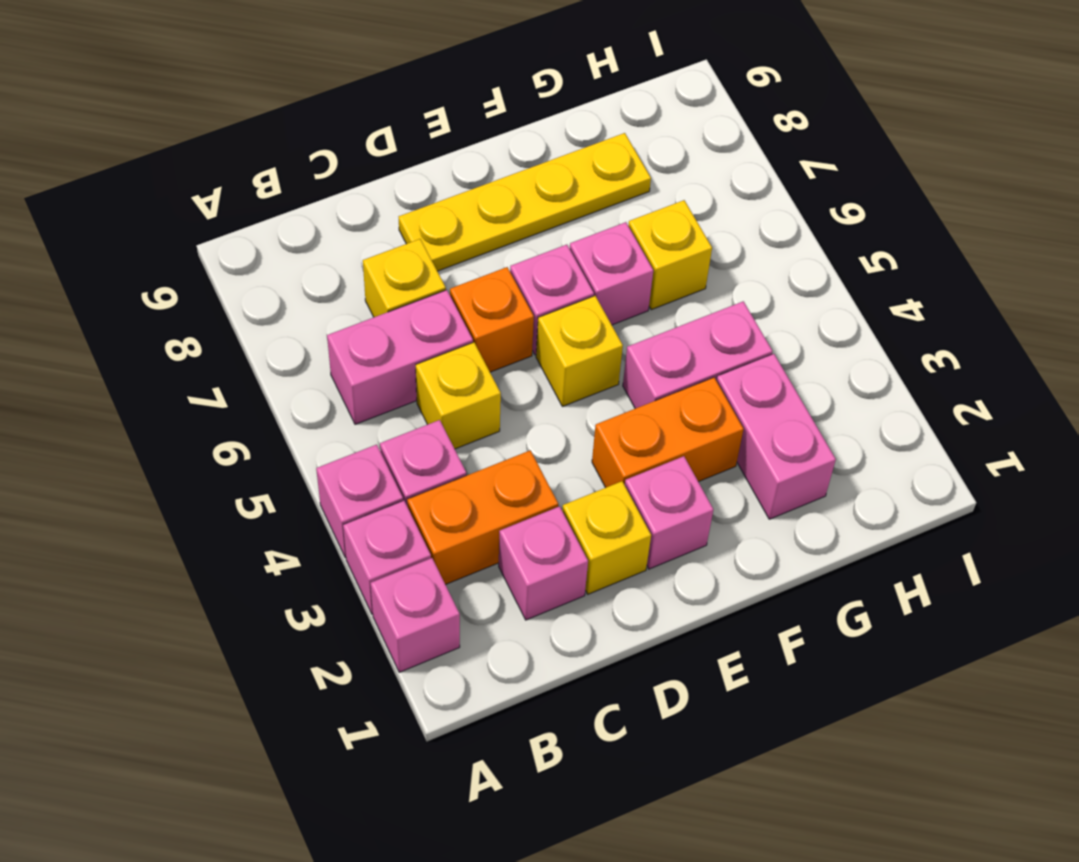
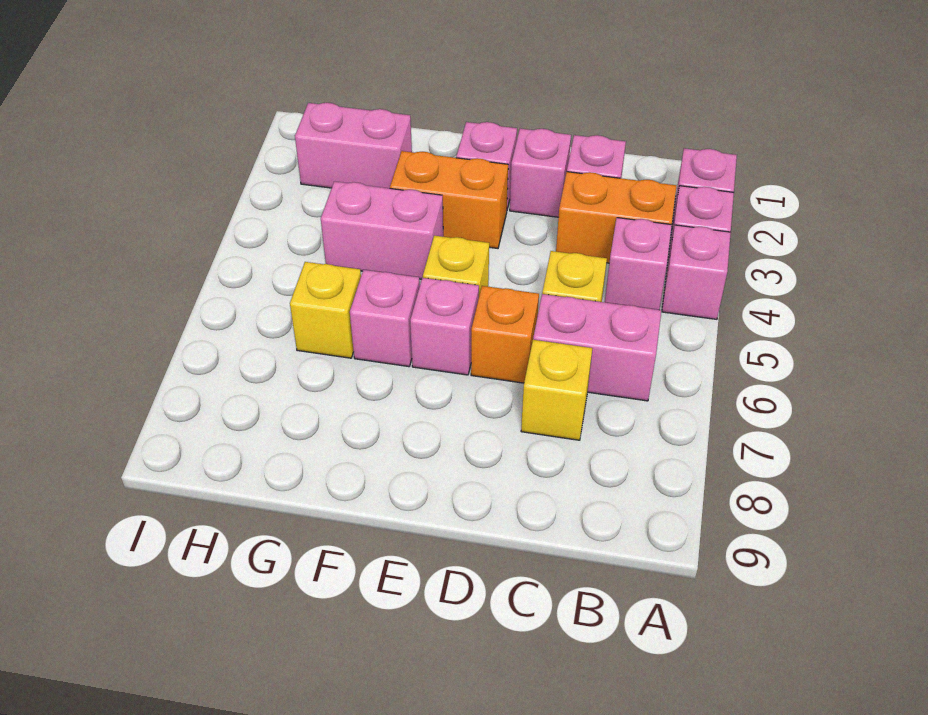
yellow 1x1 brick [562,481,651,594] -> pink 1x1 brick [510,129,571,217]
yellow 1x4 plate [399,133,651,271] -> none
pink 1x2 brick [716,354,836,519] -> pink 1x2 brick turned to [295,103,412,188]

